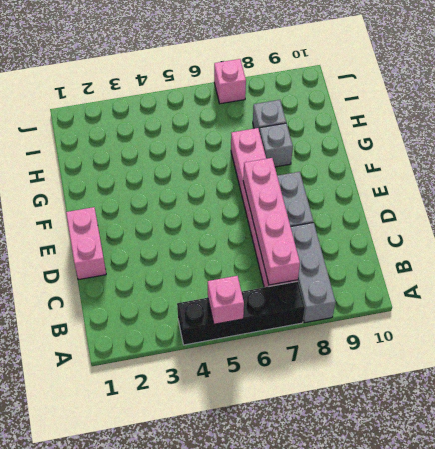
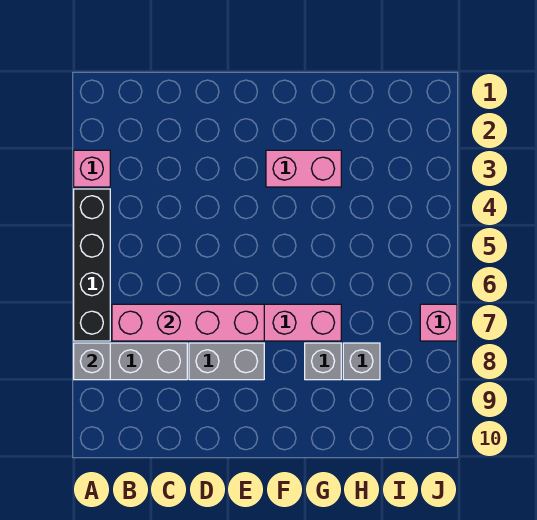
pink 1x1 brick [208,276,244,324] -> pink 1x1 brick moved to [74,150,110,187]
none -> grey 1x1 brick [74,343,110,380]
pink 1x2 brick [66,207,106,280] -> pink 1x2 brick moved to [266,150,341,187]

